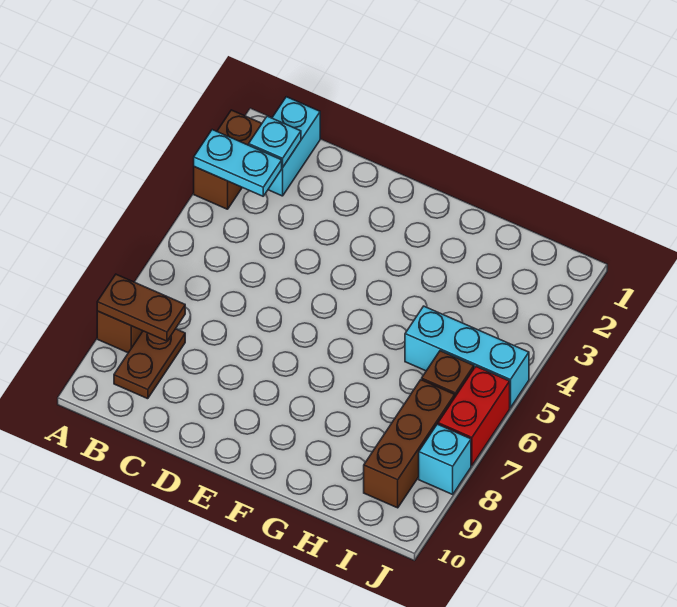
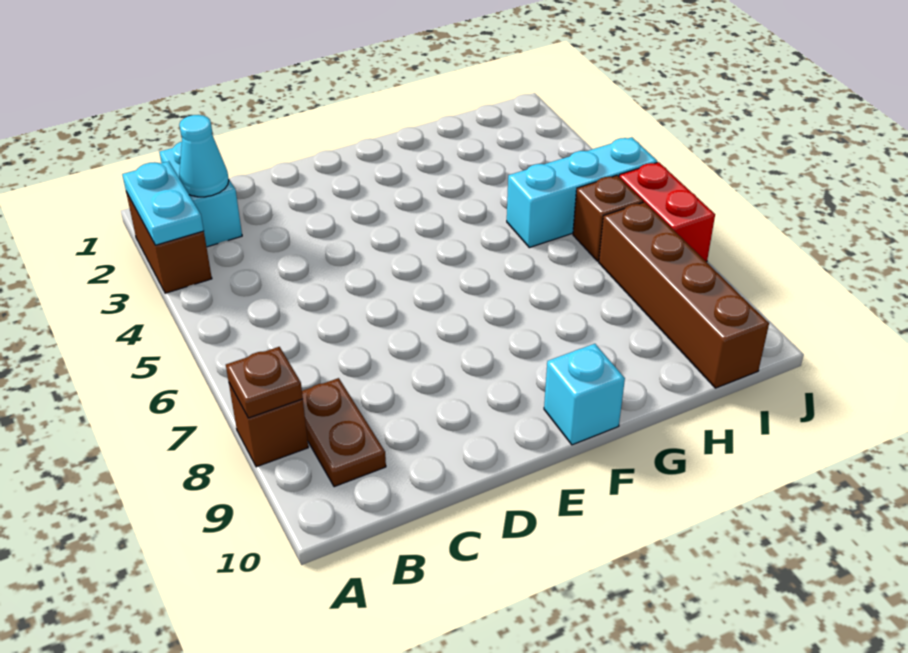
cyan 1x2 plate [194,130,282,196] -> cyan 1x2 plate turned to [122,161,204,245]
brown 1x2 plate [97,274,185,341] -> brown 1x1 plate [226,347,303,418]
cyan 1x1 plate [249,116,301,168] -> cyan 1x1 cone [179,115,229,197]
brown 1x3 brick [364,380,455,508] -> brown 1x4 brick [599,202,769,388]
cyan 1x1 brick [419,424,471,494] -> cyan 1x1 brick moved to [544,344,625,445]

